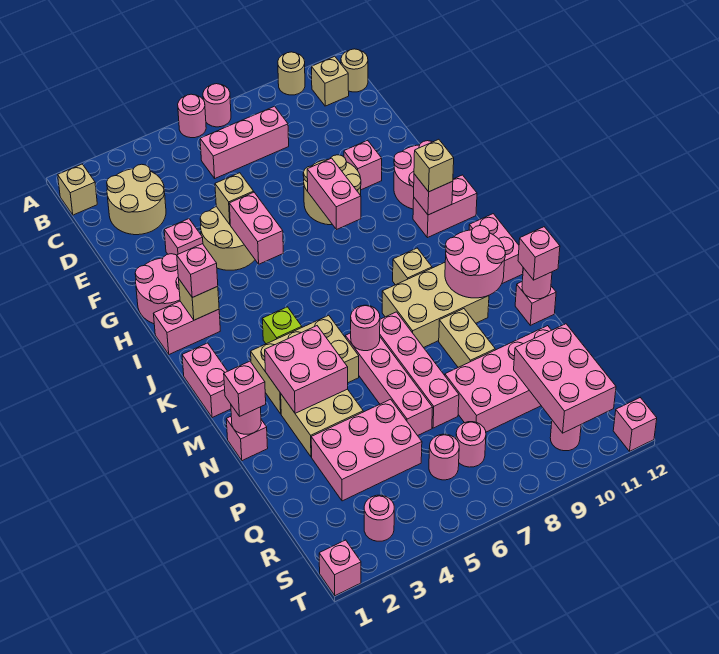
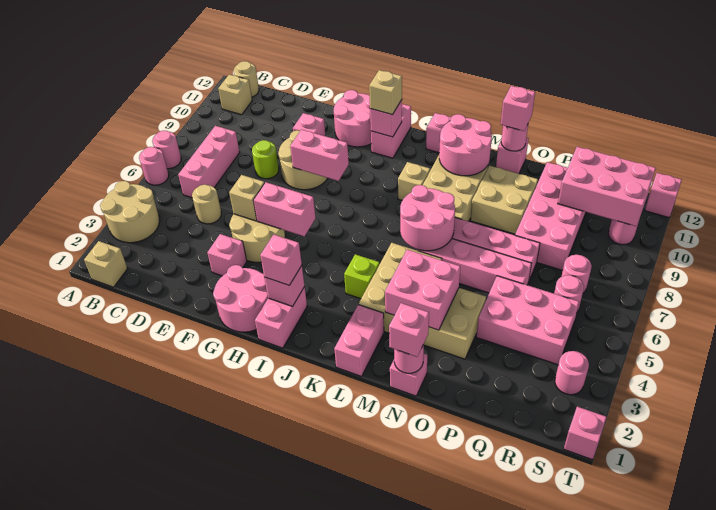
tan 1x1 round brick [278,52,305,95] -> tan 1x1 round brick moved to [192,185,221,224]
tan 2x2 round brick [107,164,166,235] -> tan 2x2 round brick moved to [100,181,160,243]
none -> lime 1x1 round brick [252,140,279,179]
tan 1x1 brick [179,280,219,320] -> pink 1x1 brick [264,266,305,307]
pink 1x2 brick [182,343,231,418] -> pink 1x2 brick turned to [334,305,384,377]
pink 1x1 round brick [351,305,380,351] -> pink 2x2 round brick [400,185,455,251]
tan 1x2 brick [439,309,495,367] -> tan 2x2 brick [470,165,538,234]
pink 2x3 brick [311,399,422,501] -> pink 2x3 brick turned to [476,276,579,365]

